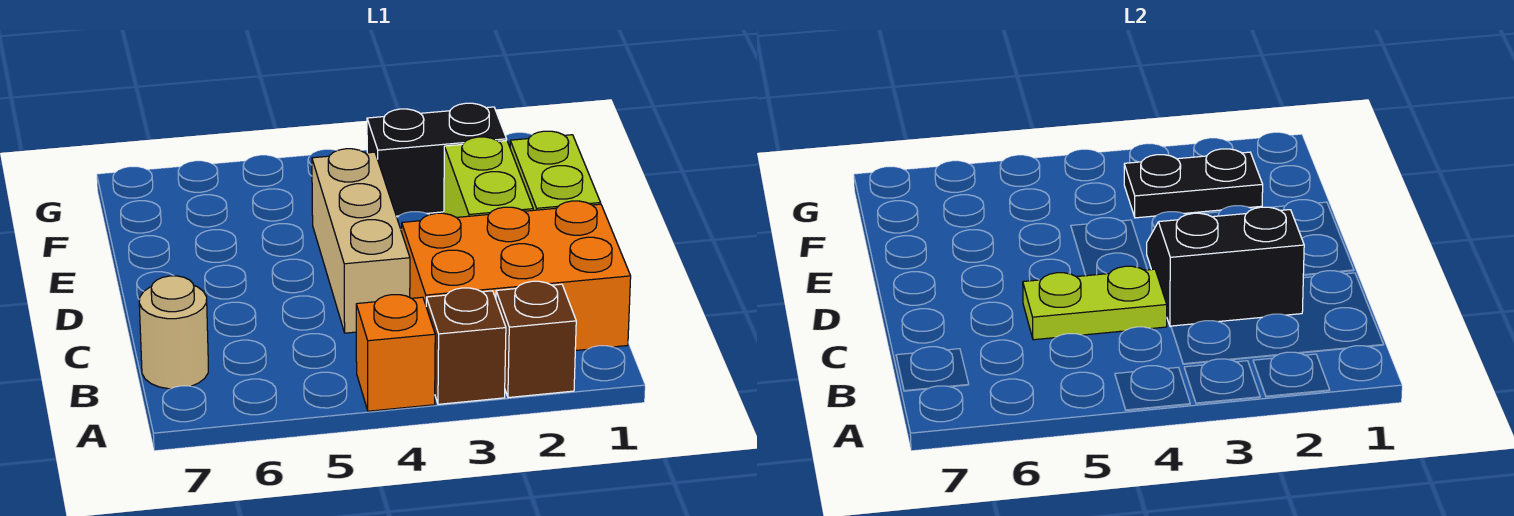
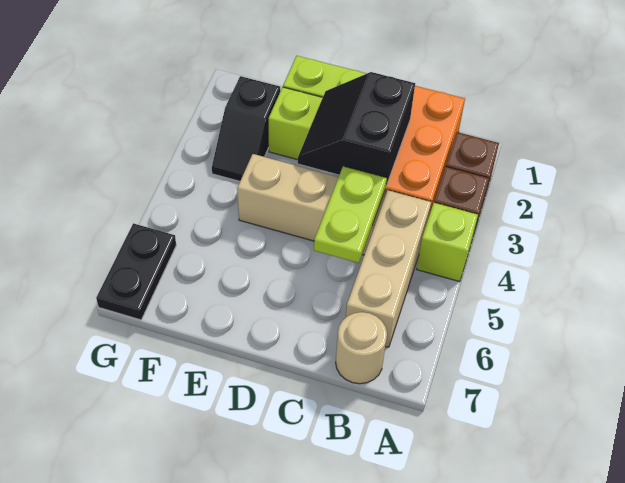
orange 1x1 brick [356,295,435,411] -> lime 1x1 brick [417,203,478,282]
none -> tan 1x3 brick [346,190,431,347]
black 1x2 brick [367,103,507,216] -> black 1x2 slope [212,76,280,181]
black 1x2 plate [1124,149,1263,218] -> black 1x2 plate moved to [96,223,176,320]

